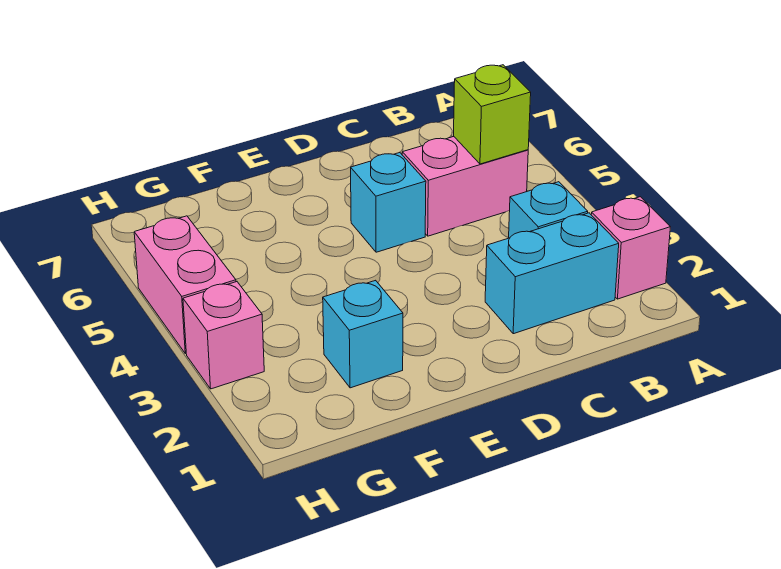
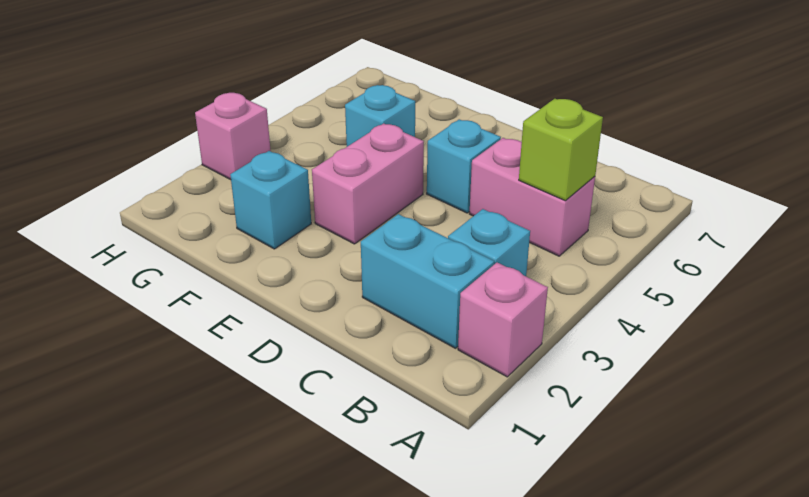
none -> cyan 1x1 brick [345,85,415,147]
pink 1x2 brick [134,216,236,354] -> pink 1x2 brick moved to [312,123,424,244]

